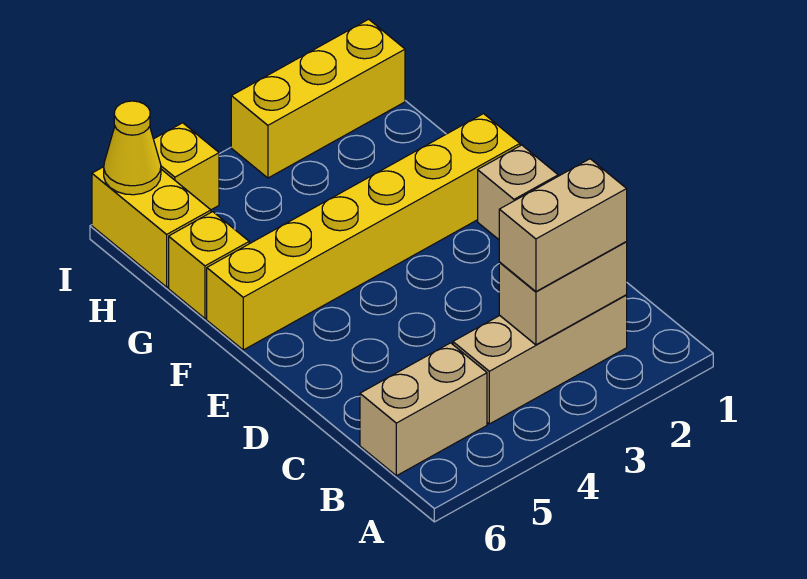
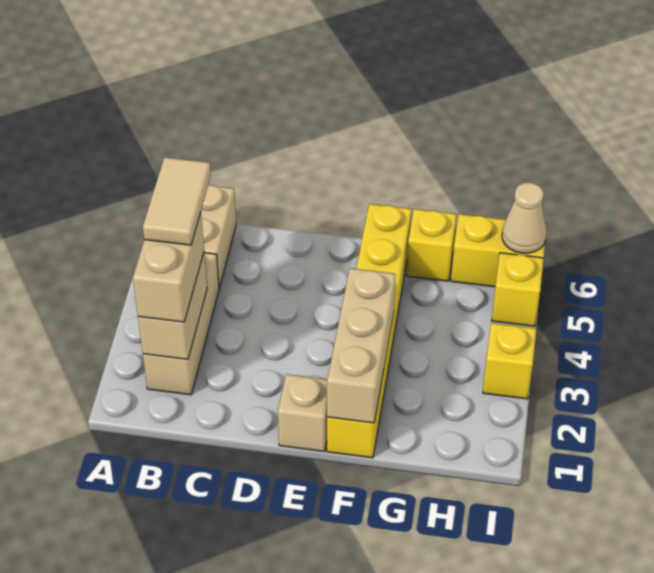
none -> tan 1x2 tile [143,157,211,245]
none -> tan 1x3 brick [327,268,395,423]
yellow 1x3 brick [231,19,405,178] -> yellow 1x1 brick [483,323,536,399]
yellow 1x1 cone [104,101,161,195] -> tan 1x1 cone [502,182,546,253]

